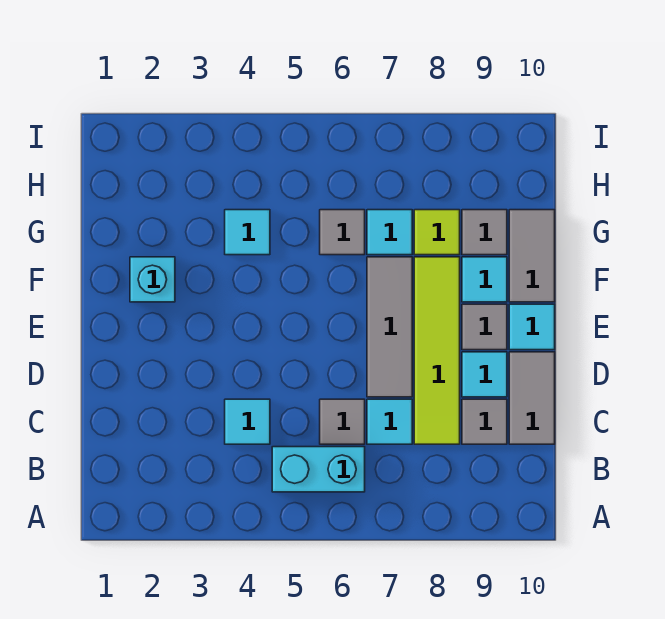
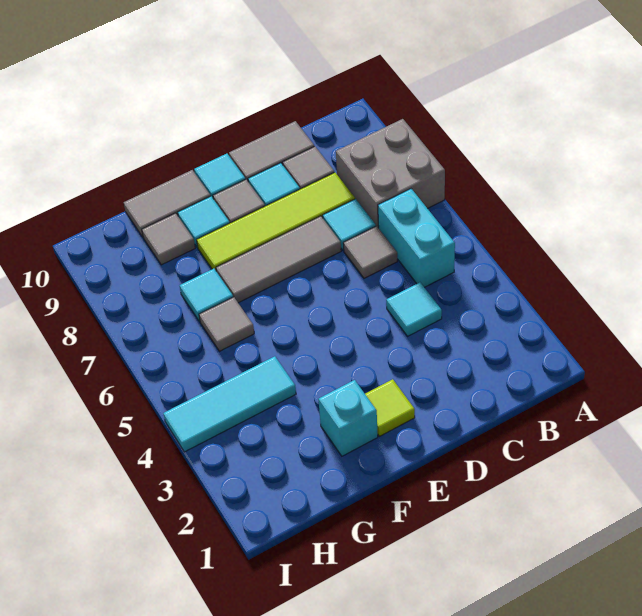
none -> grey 2x2 brick [336,119,445,228]
cyan 1x1 tile [225,210,270,255] -> cyan 1x3 tile [163,356,296,452]
lime 1x1 tile [414,210,460,255] -> lime 1x1 tile moved to [365,379,415,436]

